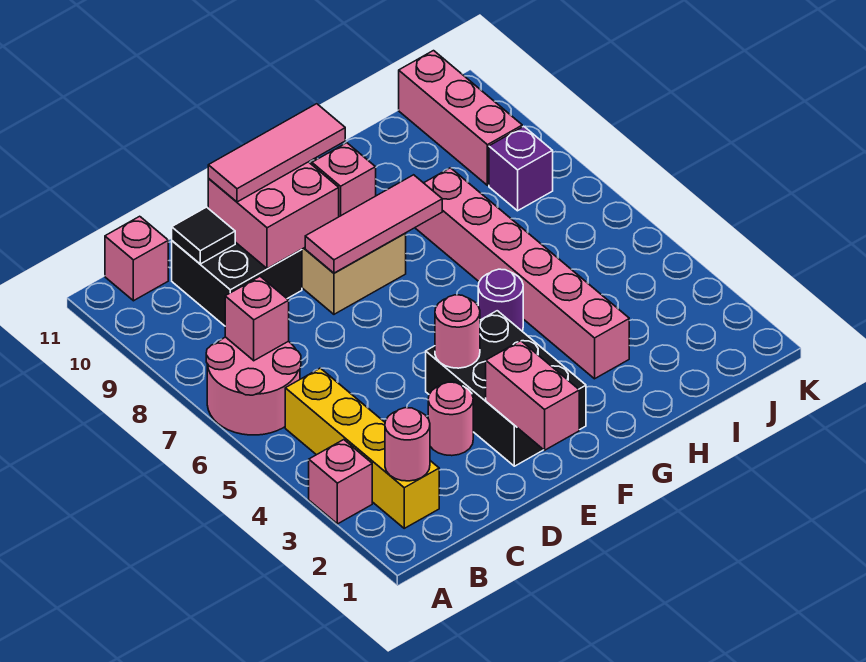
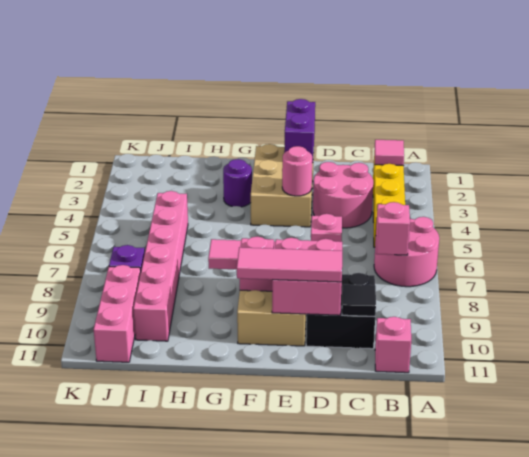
pink 1x1 brick [309,440,372,524] -> pink 1x1 brick moved to [311,214,342,242]
pink 1x1 round brick [385,408,430,481] -> pink 1x1 tile [375,140,404,166]
pink 1x1 round brick [428,382,473,456] -> pink 2x2 round brick [313,162,373,228]
pink 1x2 brick [486,341,579,450] -> purple 1x2 brick [284,99,315,163]
black 2x3 brick [426,311,586,466] -> tan 2x3 brick [251,144,314,227]
purple 1x1 round brick [478,269,523,331] -> purple 1x1 round brick moved to [223,159,252,207]
pink 1x6 brick [415,168,629,379] -> pink 1x6 brick moved to [133,191,188,341]

